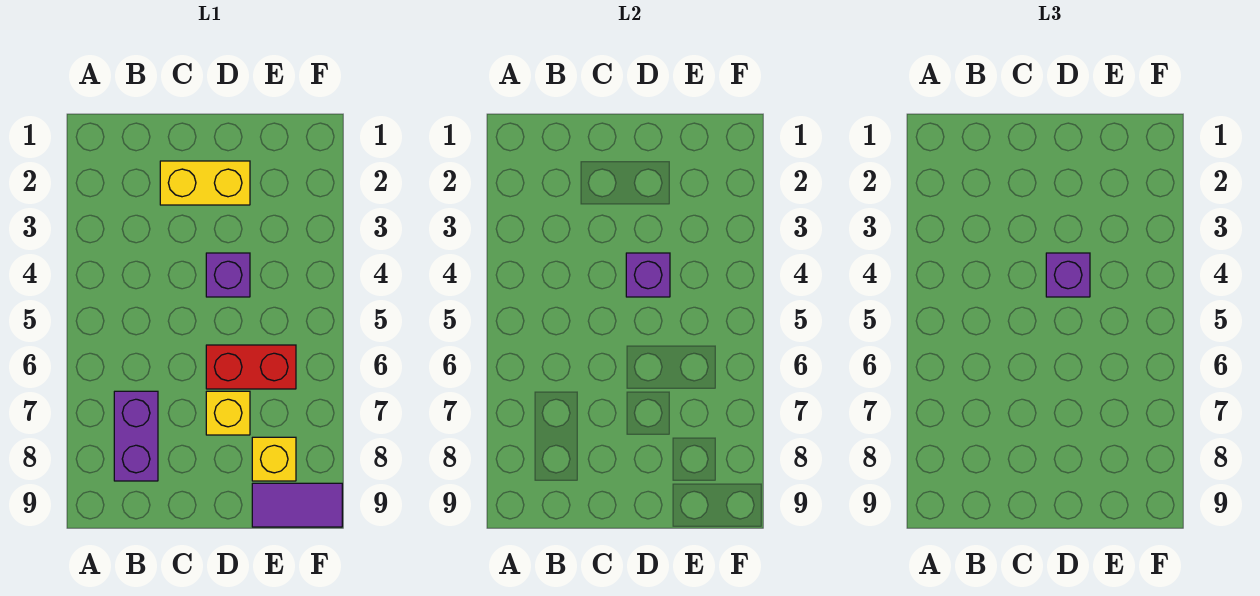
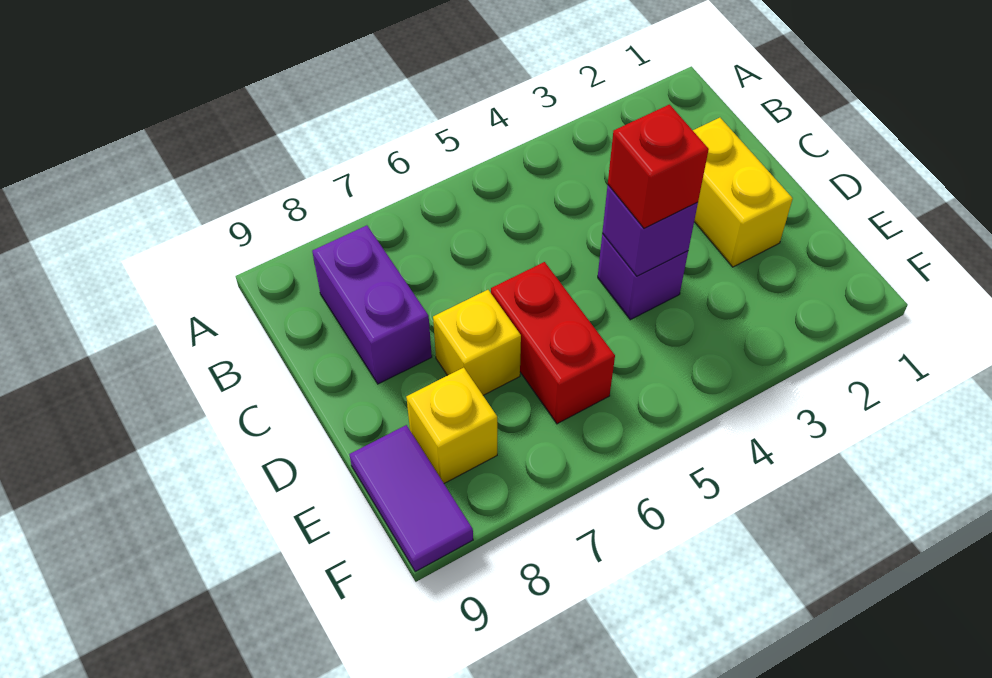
purple 1x2 brick [114,391,158,481] -> purple 1x2 brick turned to [312,225,432,384]
purple 1x1 brick [1046,253,1090,297] -> red 1x1 brick [608,105,709,228]

